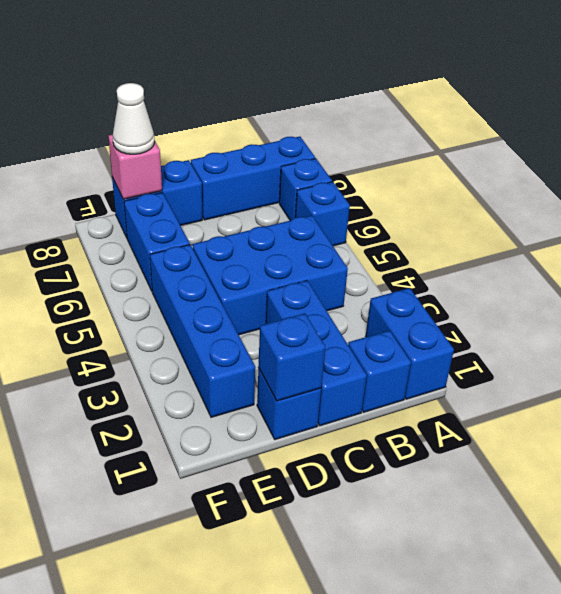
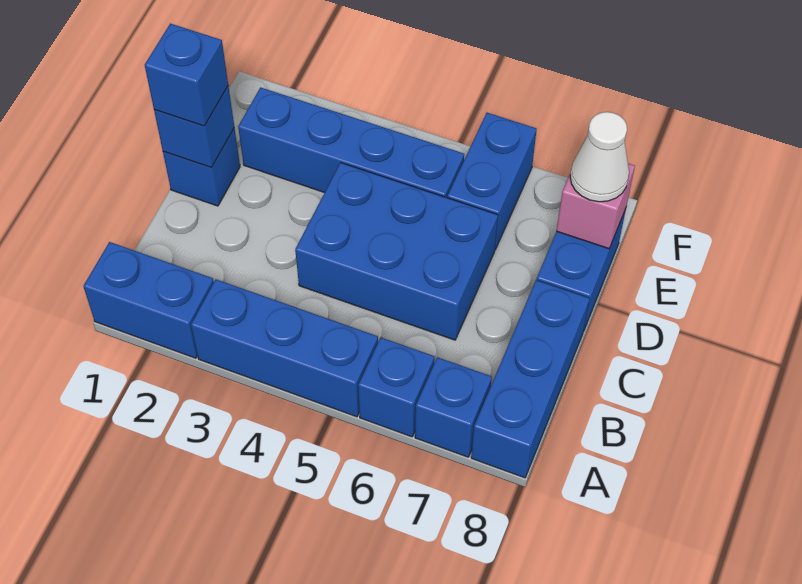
blue 1x1 brick [348,330,411,412] -> blue 1x1 brick moved to [145,24,228,126]
blue 2x3 brick [192,215,348,335] -> blue 2x3 brick turned to [295,163,498,340]
blue 1x3 brick [266,281,367,426] -> blue 1x3 brick moved to [191,279,378,417]
blue 1x2 brick [124,193,190,291] -> blue 1x2 brick turned to [447,113,537,250]

